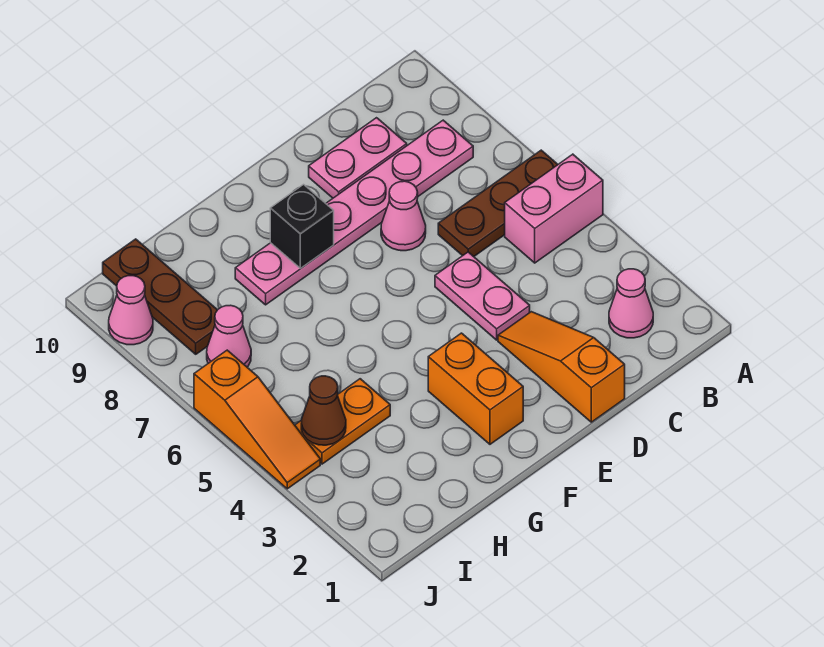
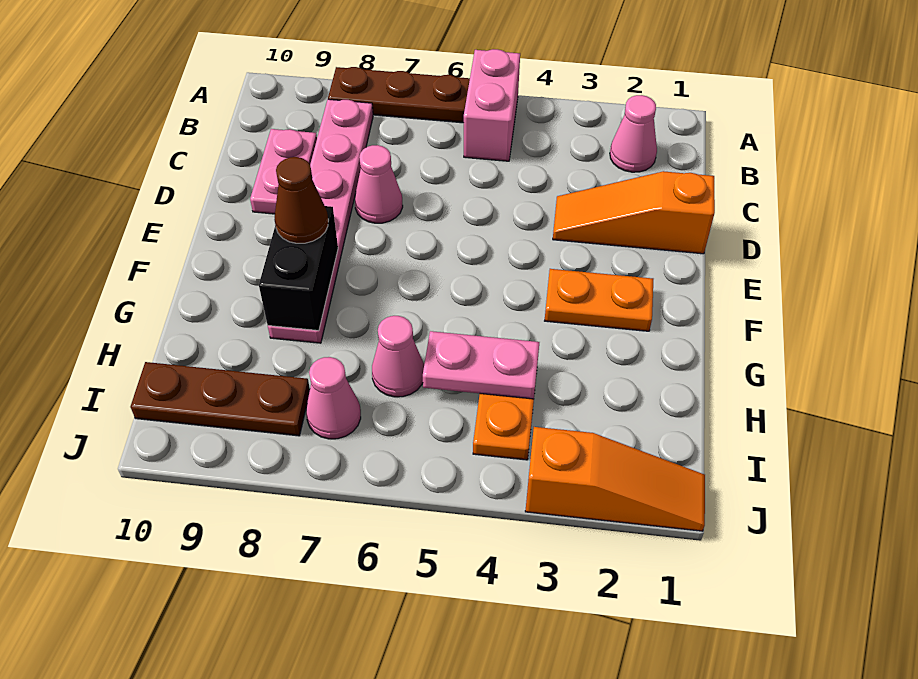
brown 1x3 plate [438,150,558,257] -> brown 1x3 plate turned to [328,67,470,123]
pink 1x2 plate [435,252,530,340] -> pink 1x2 plate moved to [423,331,539,399]
orange 1x2 brick [428,333,523,444] -> orange 1x2 plate [545,269,653,331]
black 1x1 brick [270,185,334,268] -> black 1x2 brick [259,206,338,330]
brown 1x1 cone [301,376,346,445] -> brown 1x1 cone moved to [274,157,328,243]
orange 1x3 slope [194,350,320,489] -> orange 1x3 slope moved to [525,427,705,531]
pink 1x1 cone [109,276,153,345] -> pink 1x1 cone moved to [372,316,424,397]

